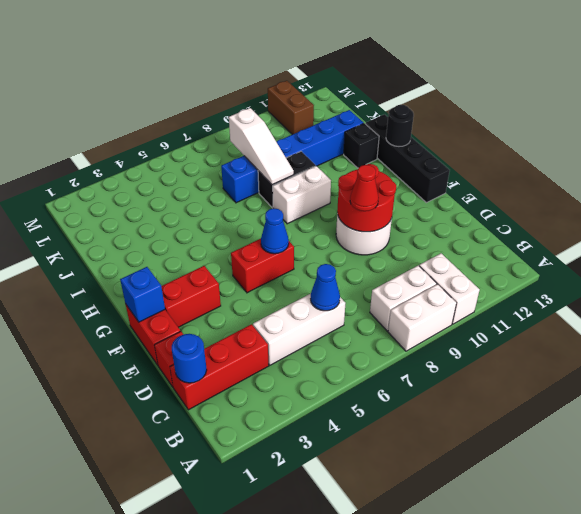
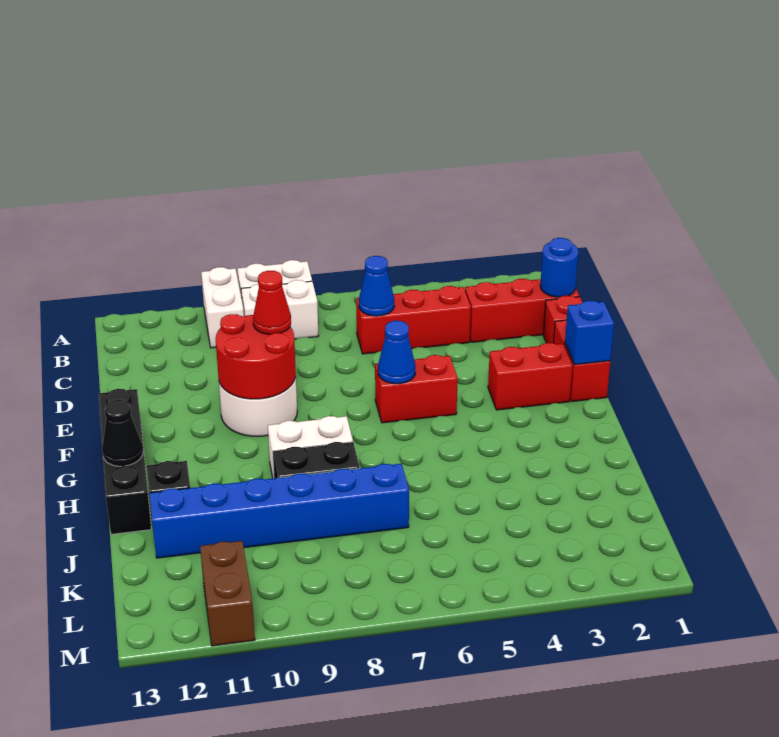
white 1x3 brick [253,294,345,365] -> red 1x3 brick [356,286,471,354]
black 1x1 round brick [386,105,414,146] -> black 1x1 cone [102,400,143,466]
white 1x3 slope [229,108,294,185] -> none

